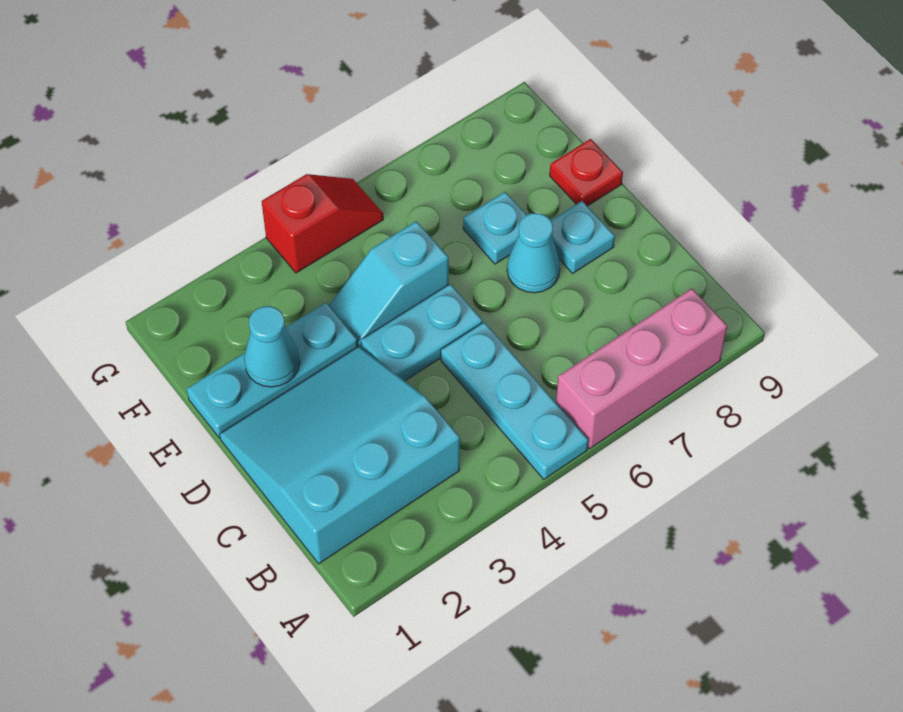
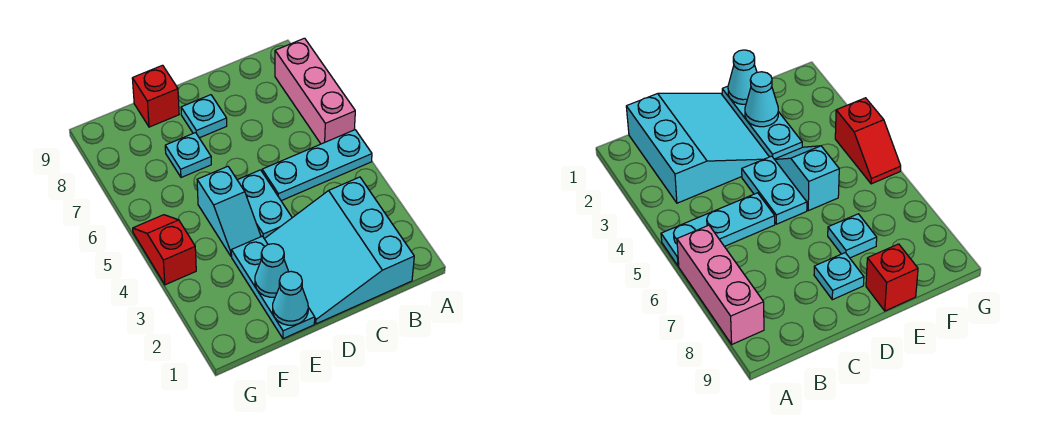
cyan 1x1 cone [507,213,560,293] -> cyan 1x1 cone moved to [273,271,308,325]
red 1x1 plate [550,139,623,206] -> red 1x1 brick [132,65,179,127]

